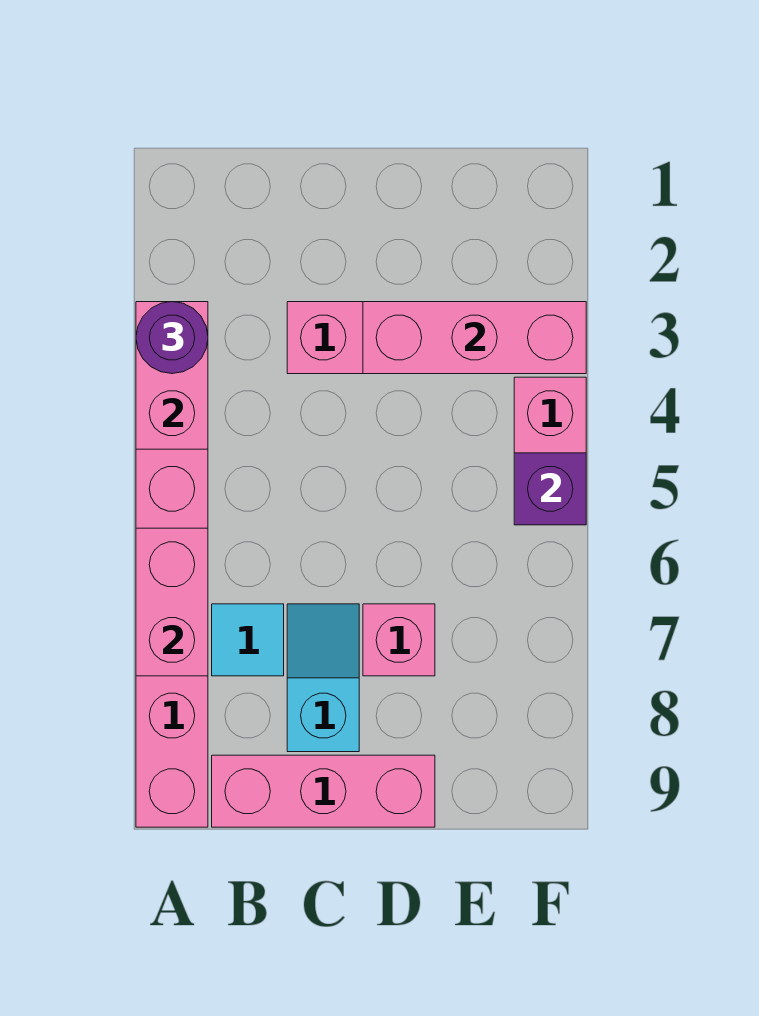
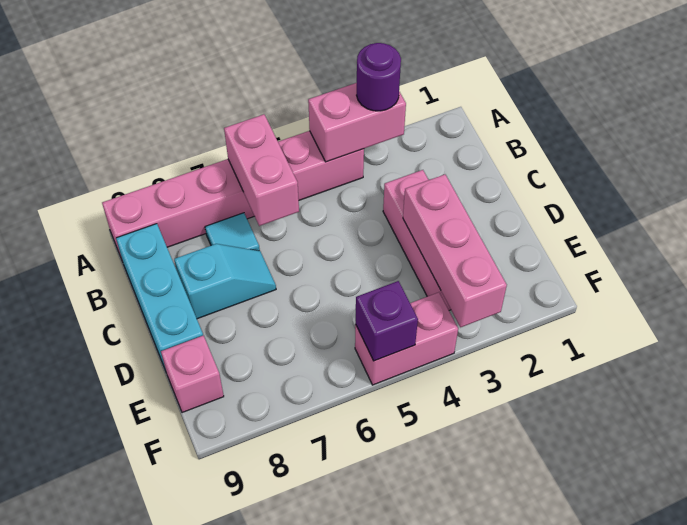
pink 1x2 brick [136,528,208,676] -> pink 1x2 brick turned to [224,114,299,226]
pink 1x3 brick [212,755,435,827] -> cyan 1x3 brick [116,224,203,371]
pink 1x1 brick [363,604,435,676] -> pink 1x1 brick moved to [161,335,224,413]

